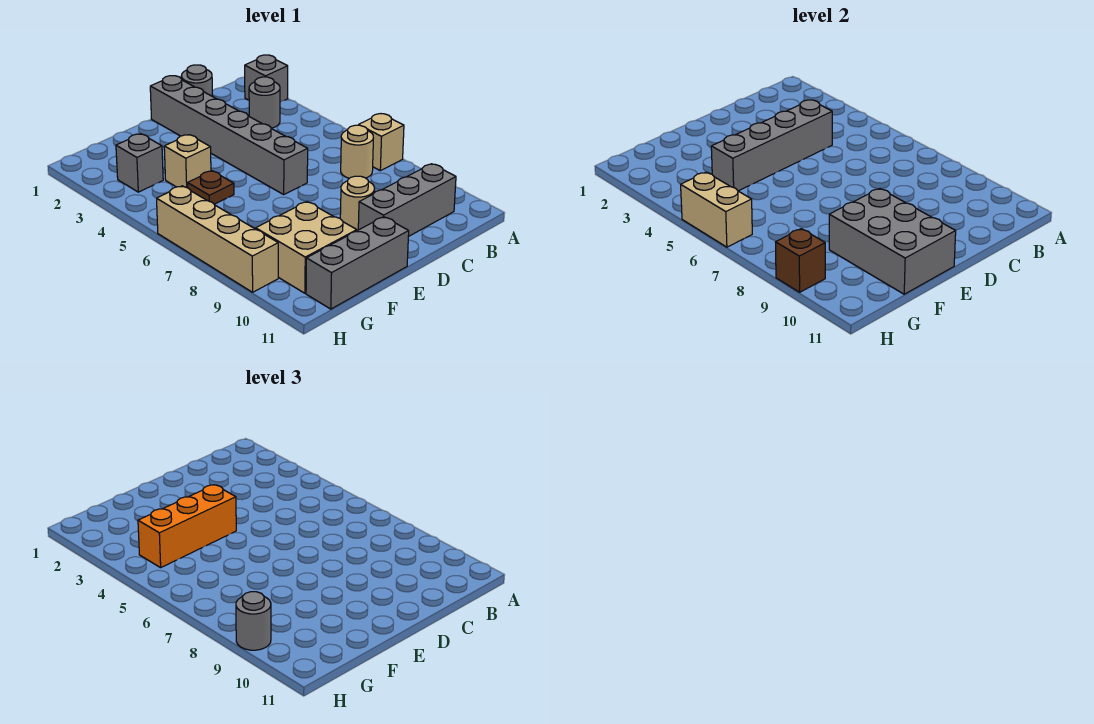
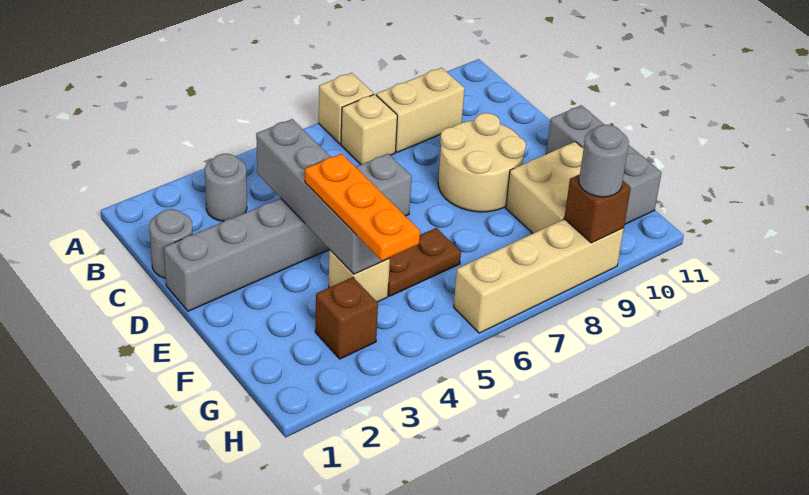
grey 1x1 brick [245,55,288,102] -> none
tan 1x1 round brick [341,125,373,178] -> tan 1x1 brick [341,94,397,164]
grey 1x3 brick [358,164,456,237] -> none
tan 1x1 round brick [340,176,375,231] -> tan 2x2 round brick [438,113,526,212]
orange 1x3 brick [138,485,236,568] -> orange 1x3 plate [305,154,420,261]
grey 2x3 brick [829,188,956,294] -> none
brown 1x1 plate [188,171,234,204] -> brown 1x2 plate [388,228,461,296]
grey 1x1 brick [116,134,163,192] -> brown 1x1 brick [315,277,378,359]
tan 1x2 brick [681,172,752,247] -> tan 1x2 brick moved to [376,68,465,152]

